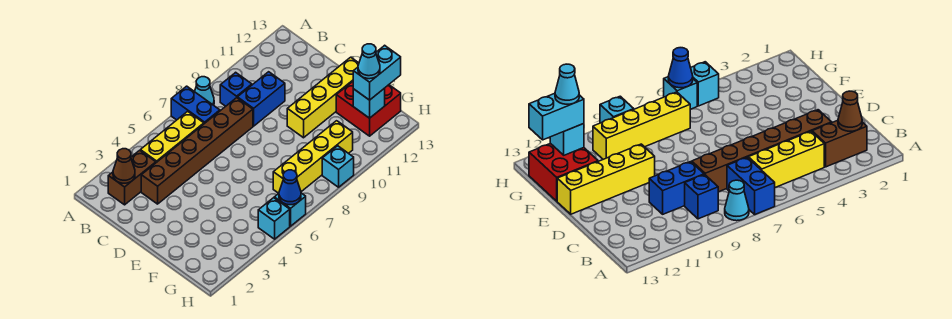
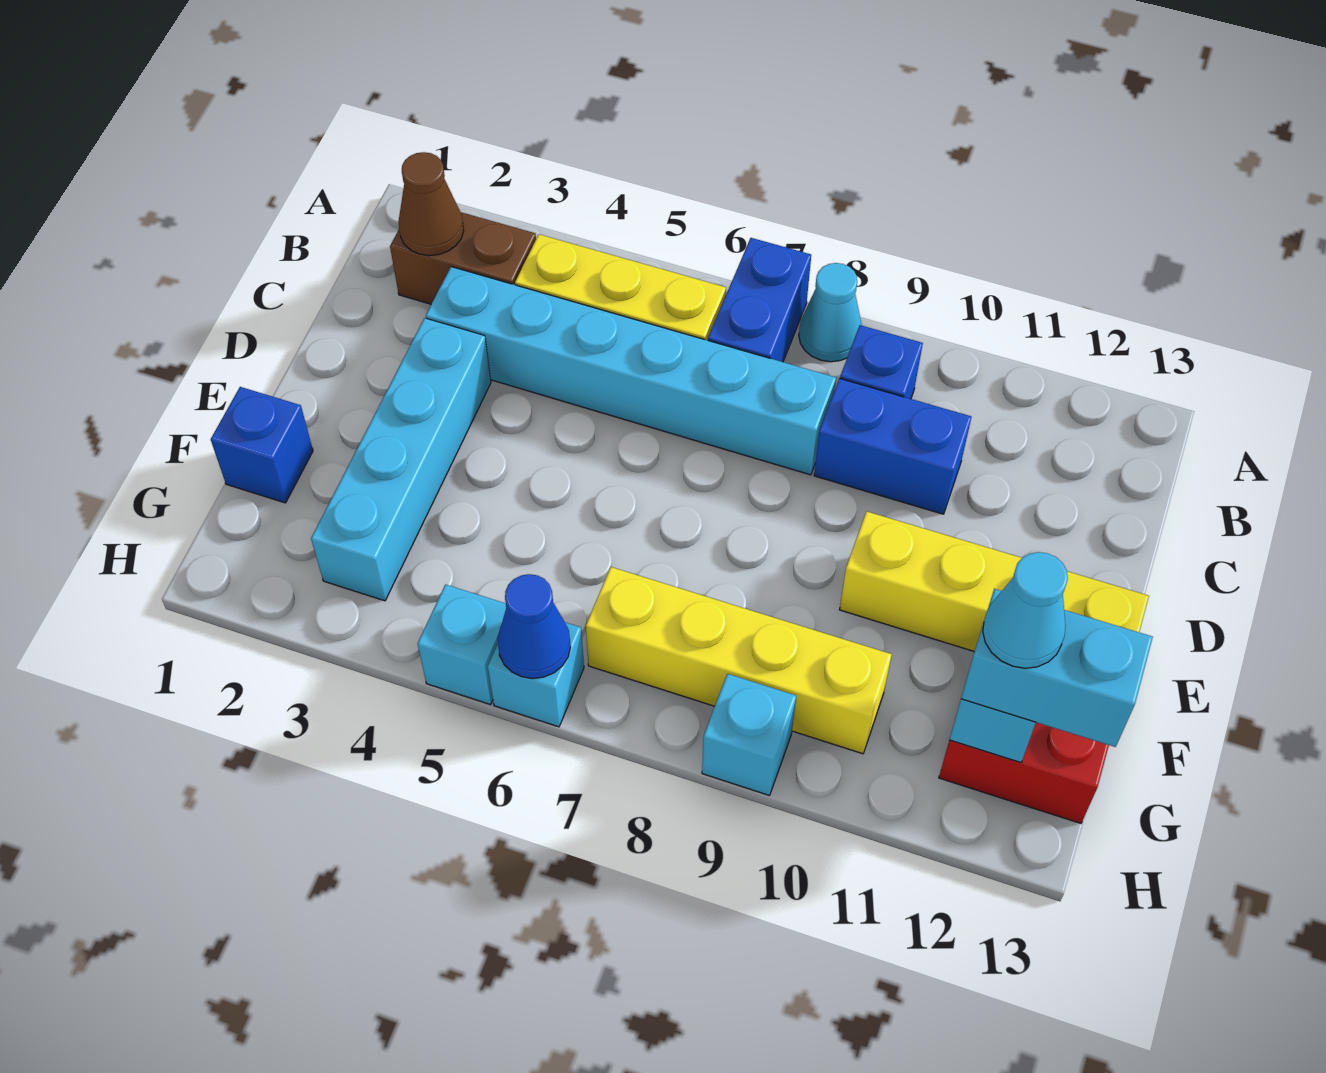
brown 1x6 brick [141,98,253,204] -> cyan 1x6 brick [426,267,836,475]
none -> cyan 1x4 brick [311,318,491,601]
none -> blue 1x1 brick [211,387,313,503]

